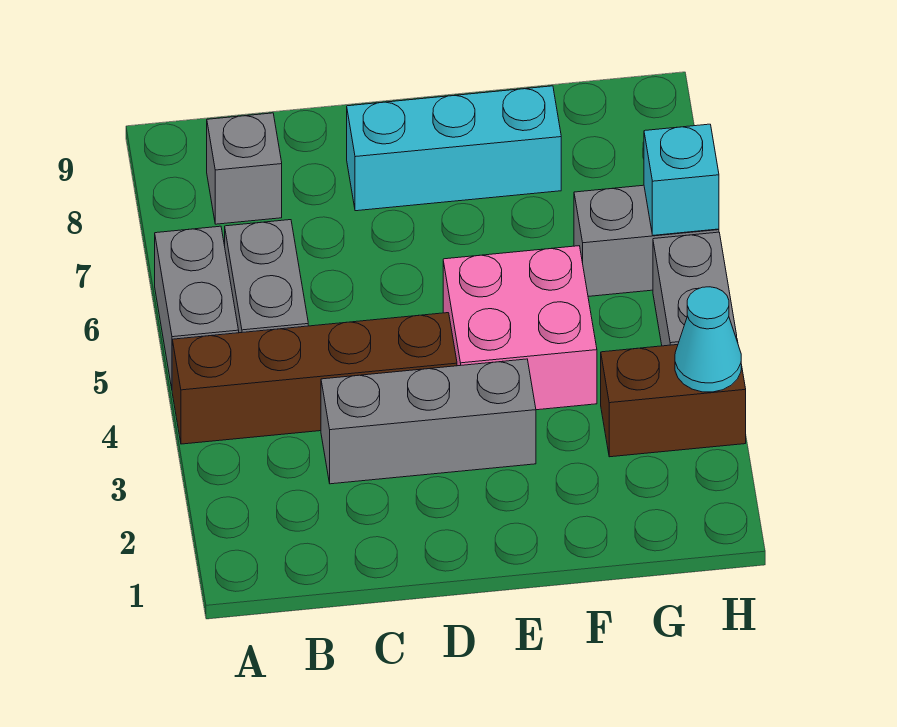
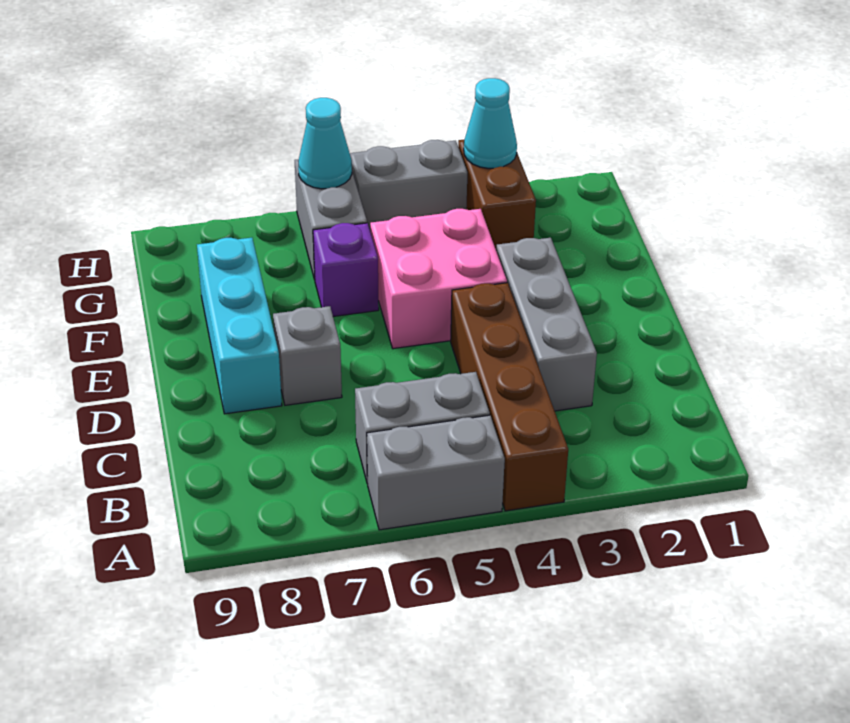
grey 1x1 brick [207,113,282,224] -> grey 1x1 brick moved to [273,306,342,405]
none -> purple 1x1 brick [313,223,379,317]
cyan 1x1 brick [644,124,719,235] -> cyan 1x1 cone [298,98,352,189]

